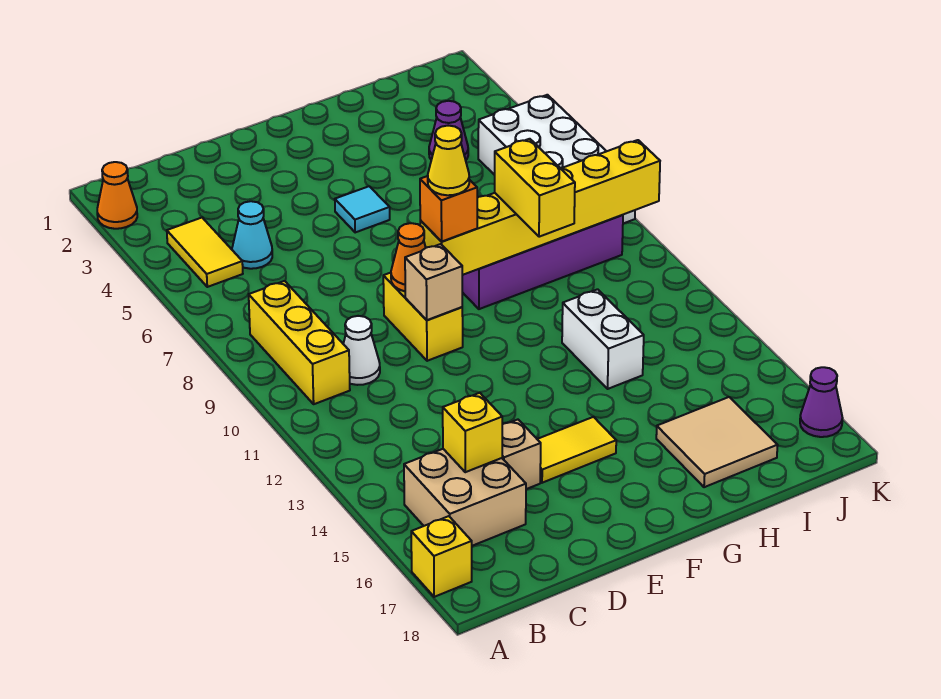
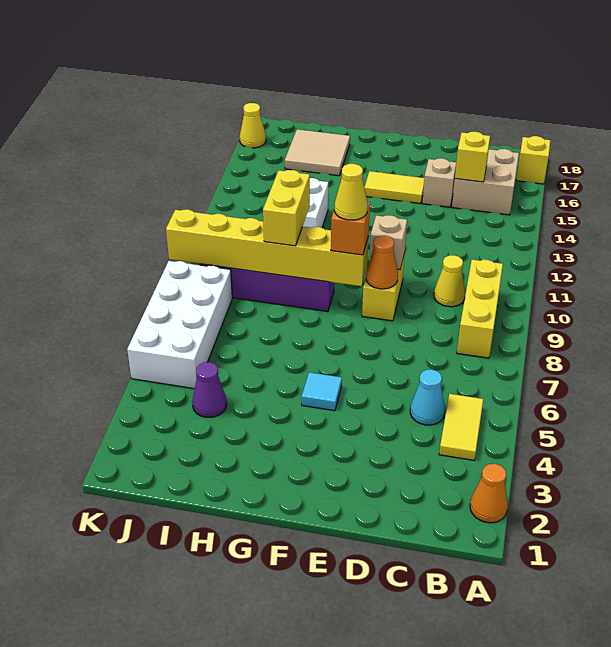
white 1x1 cone [343,316,380,385] -> yellow 1x1 cone [434,255,465,307]
purple 1x1 cone [800,367,842,437] -> yellow 1x1 cone [240,103,266,148]

